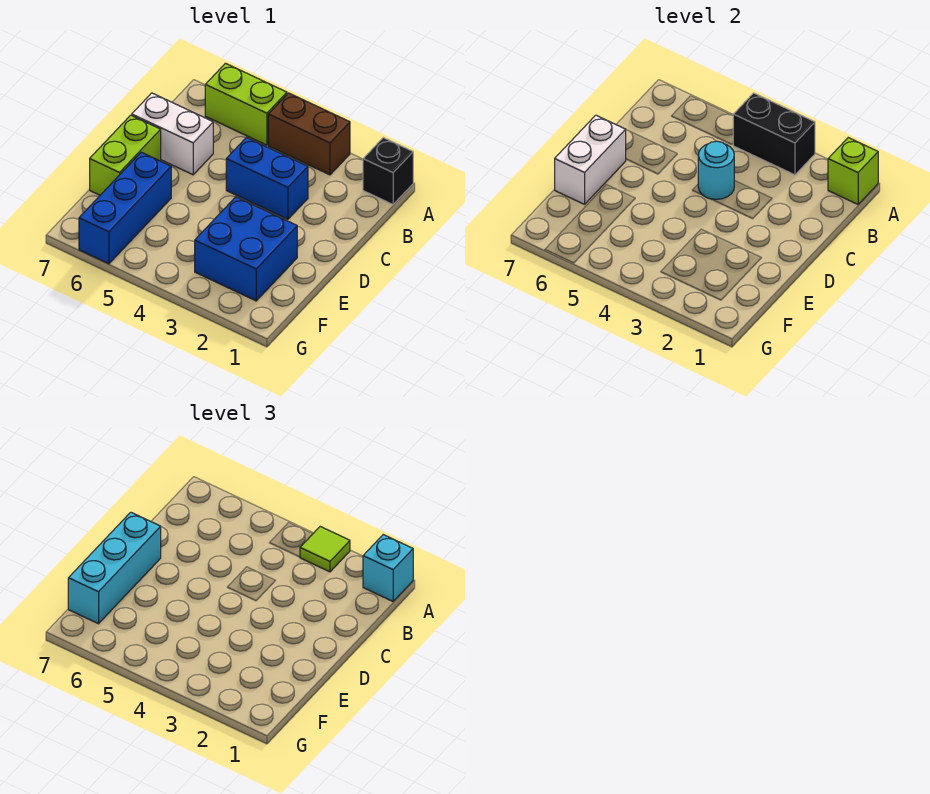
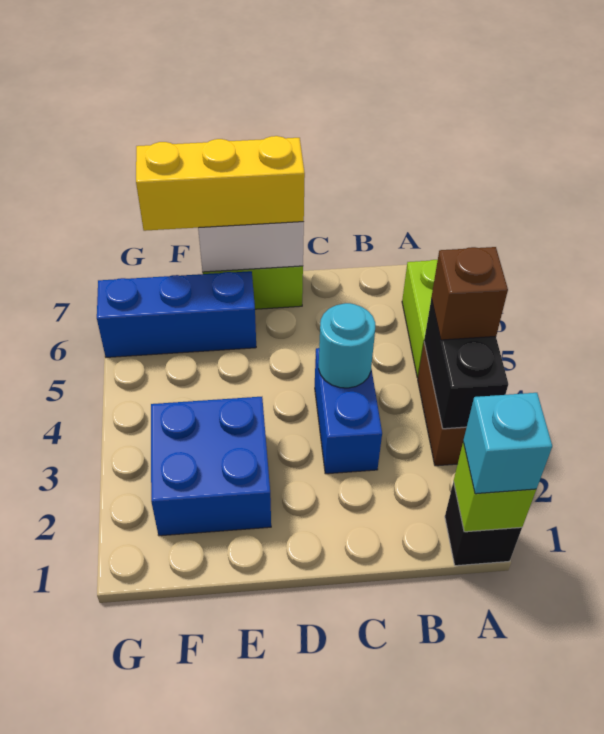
lime 1x1 tile [300,527,350,572] -> none
none -> brown 1x1 brick [431,247,508,340]
white 1x2 brick [132,93,213,175] -> none
cyan 1x3 brick [68,512,161,624] -> yellow 1x3 brick [136,136,305,231]

